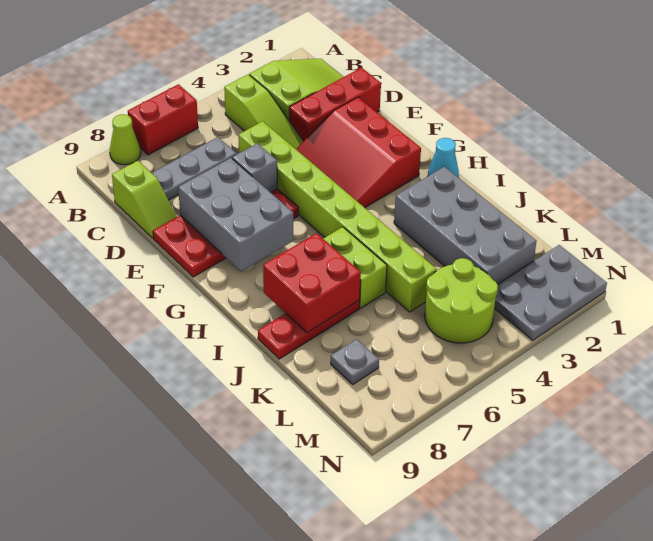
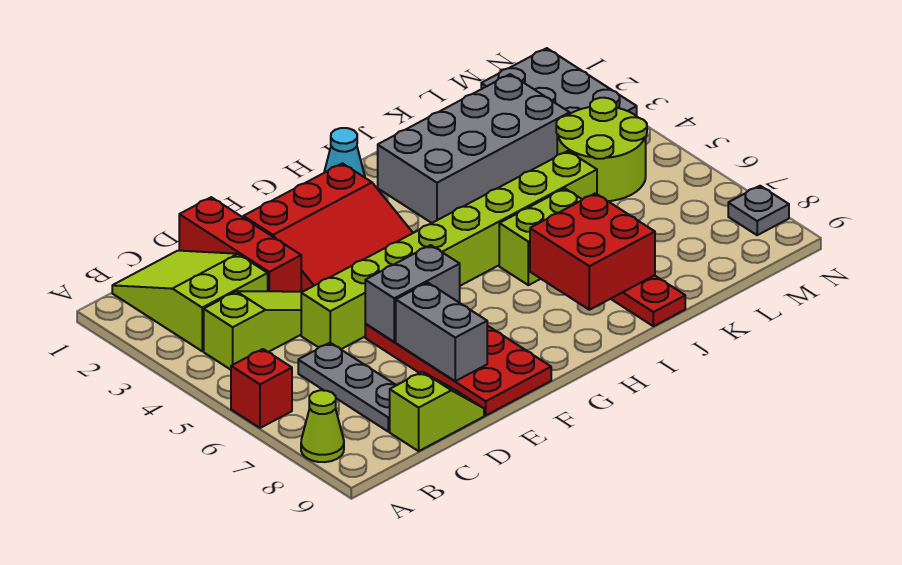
red 1x2 brick [128,84,198,155] -> red 1x1 brick [231,349,292,428]
grey 1x1 brick [232,143,277,192] -> grey 1x2 brick [365,245,460,342]
grey 2x3 brick [178,158,293,271] -> grey 1x2 brick [396,283,487,381]
grey 1x1 plate [331,339,379,384] -> grey 1x1 plate moved to [728,186,789,235]

